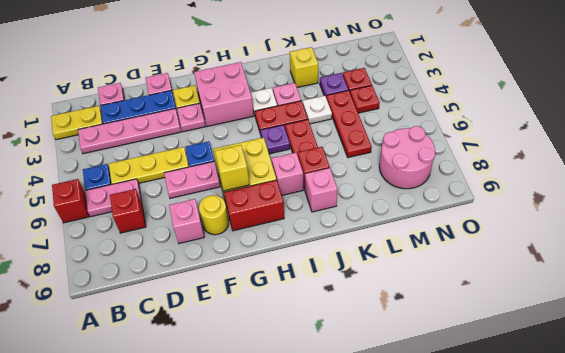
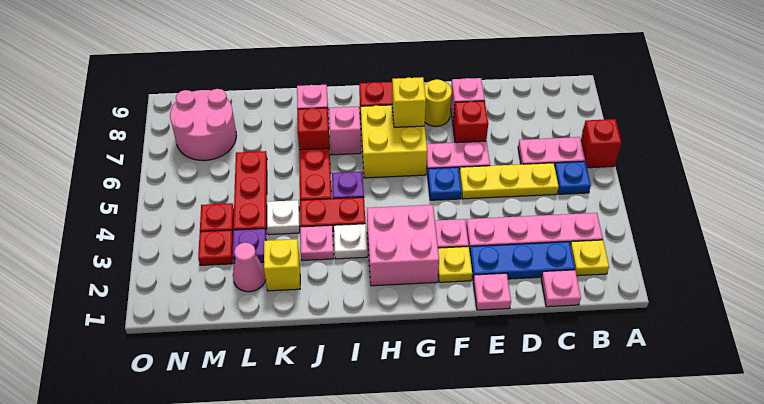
yellow 1x2 plate [51,106,103,140] -> yellow 1x1 plate [570,240,609,276]
red 1x1 brick [110,189,146,233] -> red 1x1 brick moved to [453,101,488,143]
none -> pink 1x1 cone [233,243,266,292]

